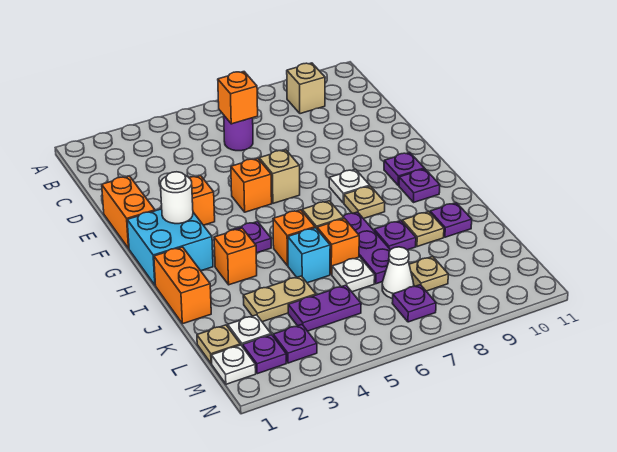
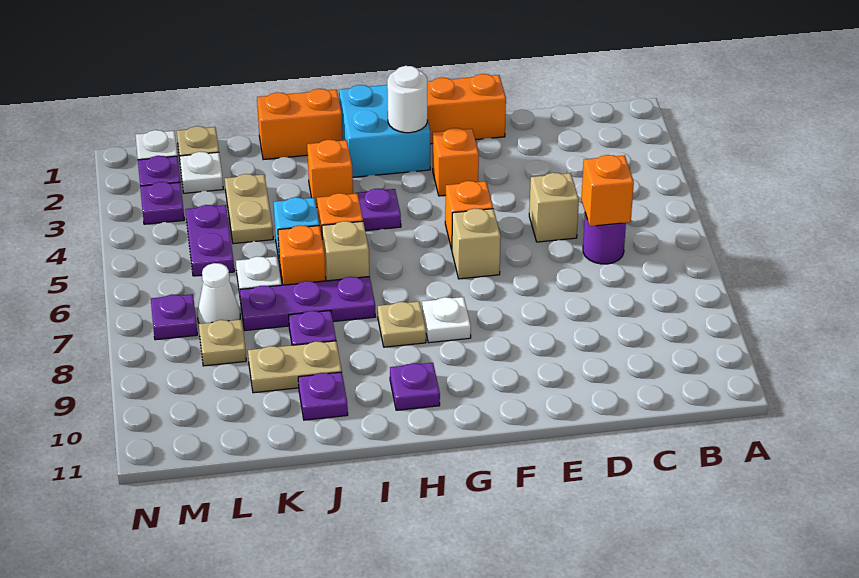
tan 1x1 brick [287,63,325,114] -> tan 1x1 brick moved to [529,173,579,242]
purple 1x1 plate [384,152,424,186] -> none
tan 1x1 plate [402,211,444,247] -> tan 1x2 plate [248,341,342,393]

